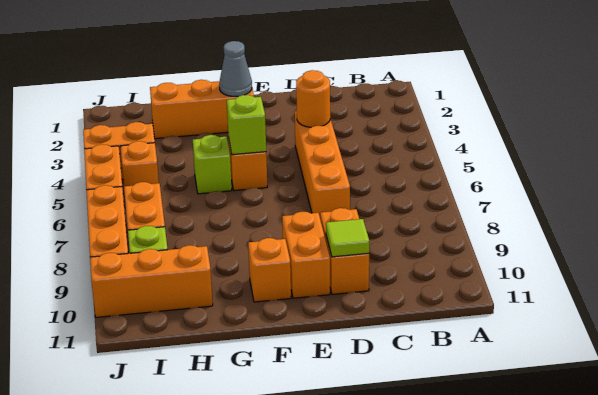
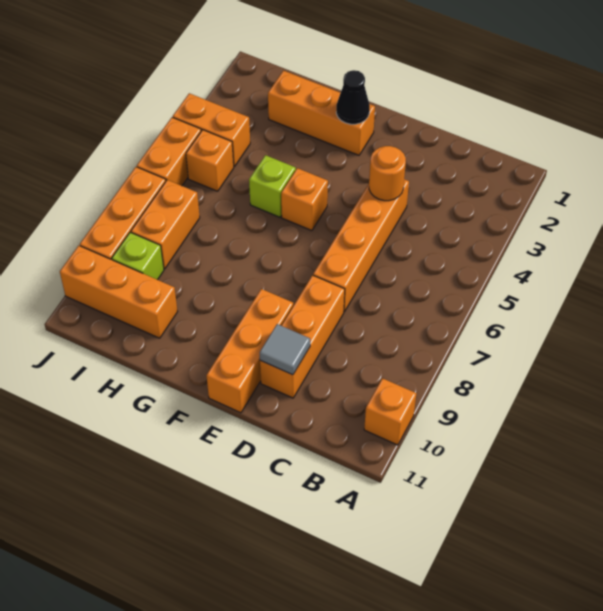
orange 1x2 brick [320,208,369,294] -> orange 1x3 brick [260,275,345,398]
lime 1x1 tile [326,219,369,257] -> grey 1x1 tile [260,324,310,375]
orange 1x2 brick [282,212,330,298] -> orange 1x3 brick [206,289,293,413]
grey 1x1 cone [219,41,252,96] -> black 1x1 cone [336,70,370,124]
lime 1x1 brick [227,95,266,155] -> none
orange 1x1 brick [248,238,291,302] -> orange 1x1 brick moved to [364,378,417,445]

